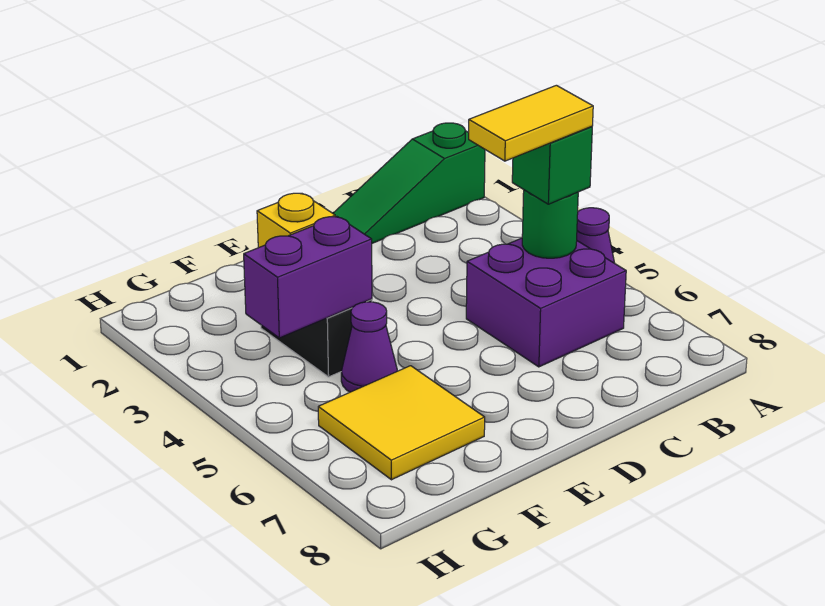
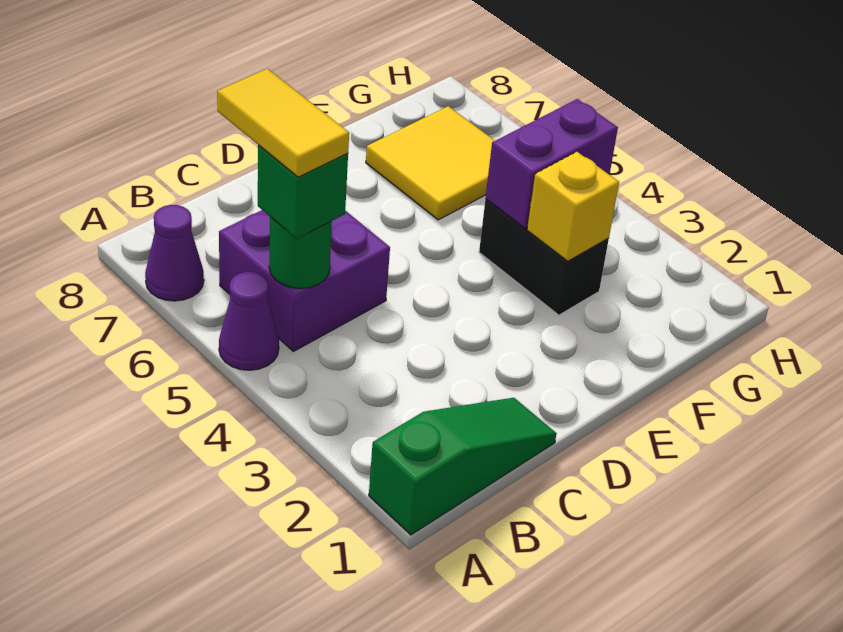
yellow 1x2 tile [469,85,593,161] -> yellow 1x2 tile turned to [217,69,349,177]
purple 1x1 cone [341,302,397,392] -> purple 1x1 cone moved to [145,205,204,301]

